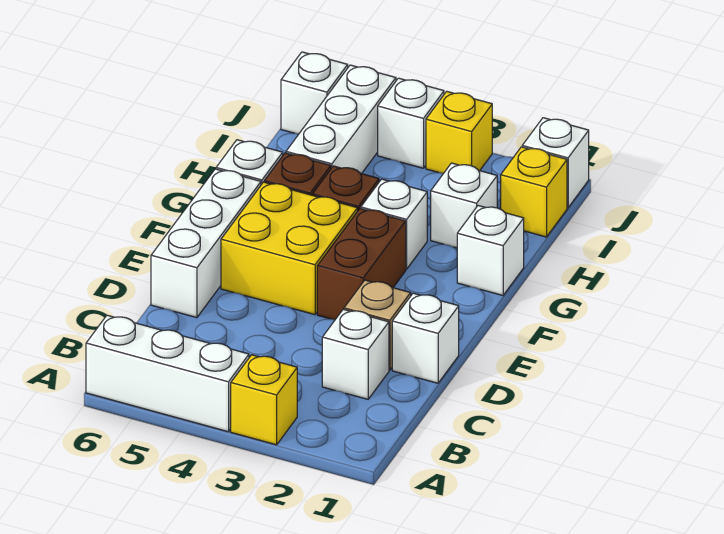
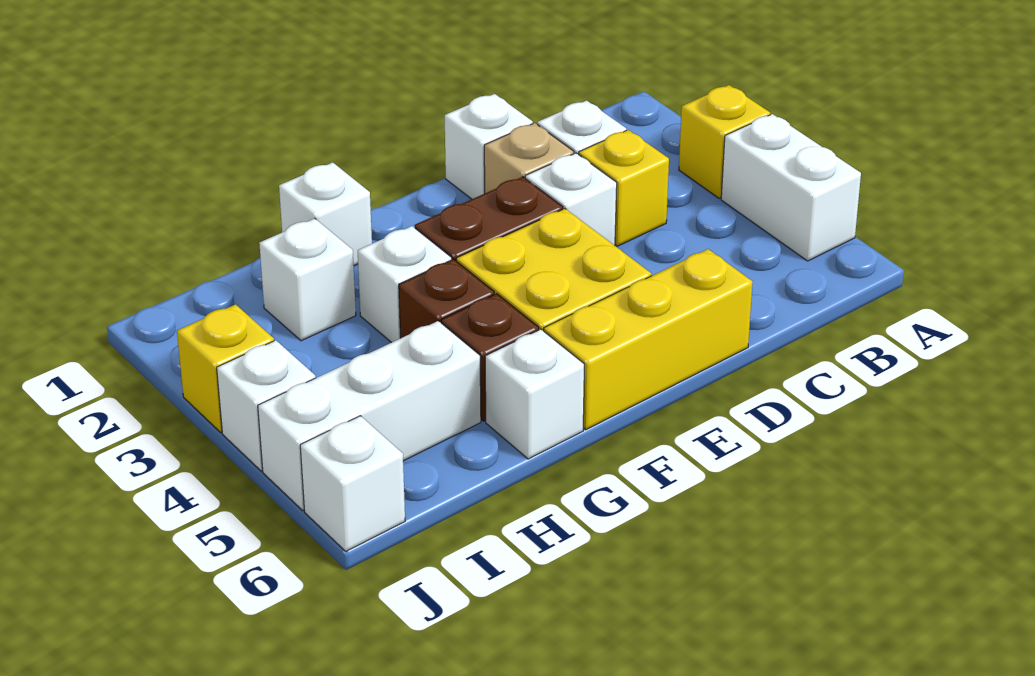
white 1x3 brick [86,315,249,432] -> white 1x2 brick [721,114,861,261]
white 1x3 brick [151,169,261,318] -> yellow 1x3 brick [544,249,753,430]
yellow 1x1 brick [501,147,567,237] -> yellow 1x1 brick moved to [579,130,669,246]
white 1x1 brick [522,118,589,208] -> white 1x1 brick moved to [525,153,617,246]

